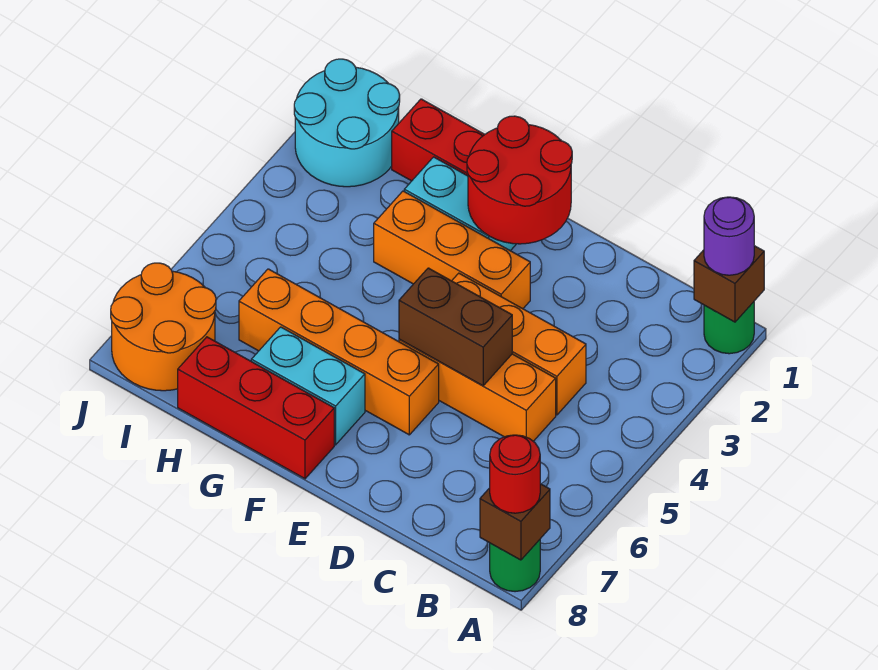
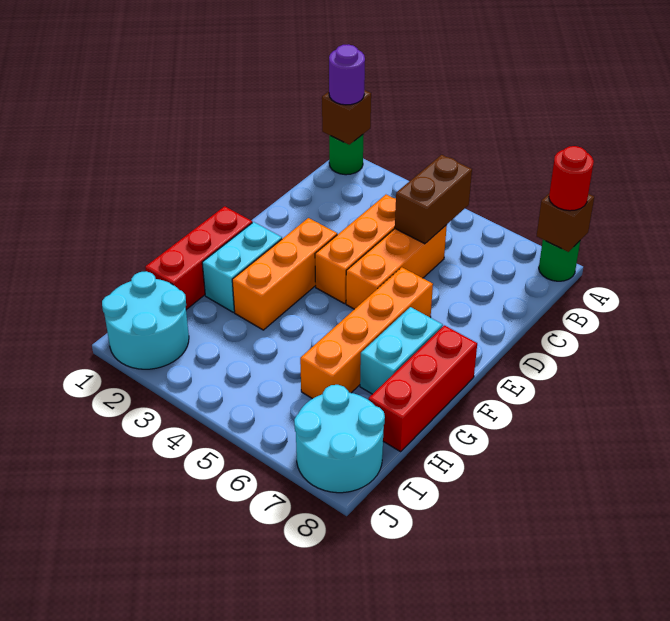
brown 1x2 brick [399,268,512,386] -> brown 1x2 brick moved to [395,155,472,244]
red 2x2 round brick [467,116,572,244] -> none
orange 2x2 round brick [111,263,216,391] -> cyan 2x2 round brick [294,385,385,493]

